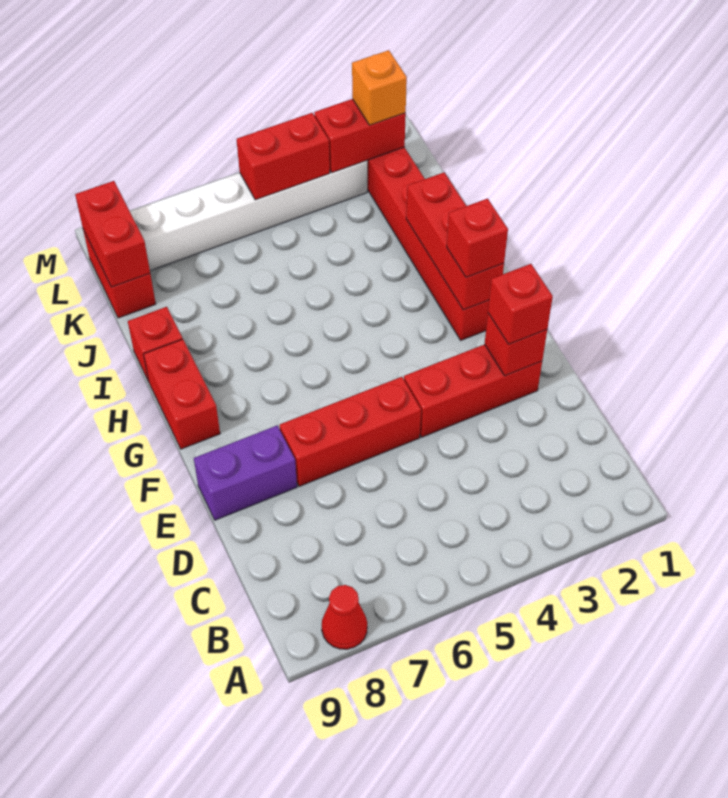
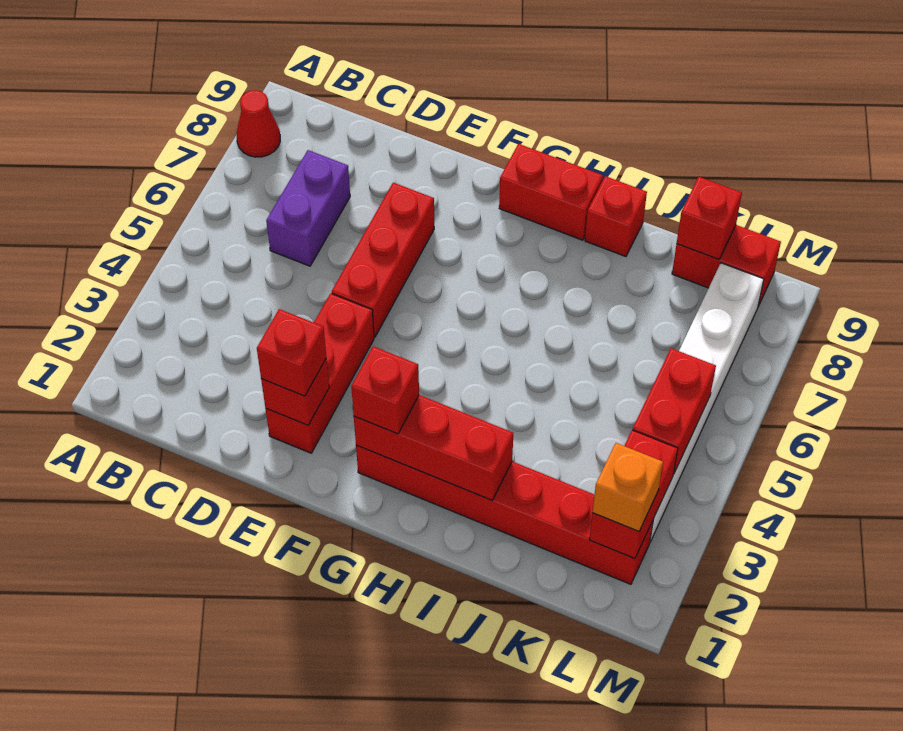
purple 1x2 brick [194,426,297,520] -> purple 1x2 brick moved to [266,150,350,266]
red 1x2 brick [75,181,150,287] -> red 1x1 brick [677,177,742,260]

